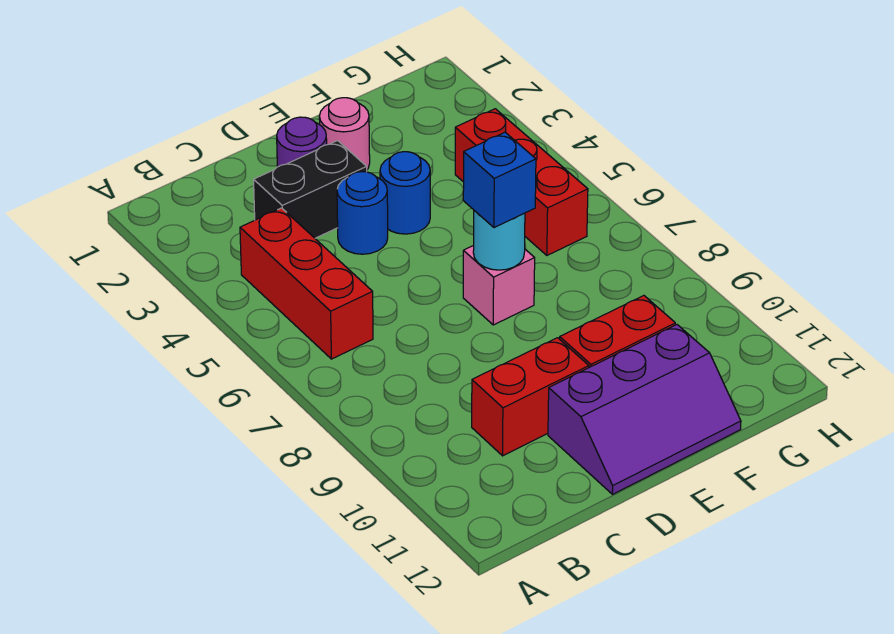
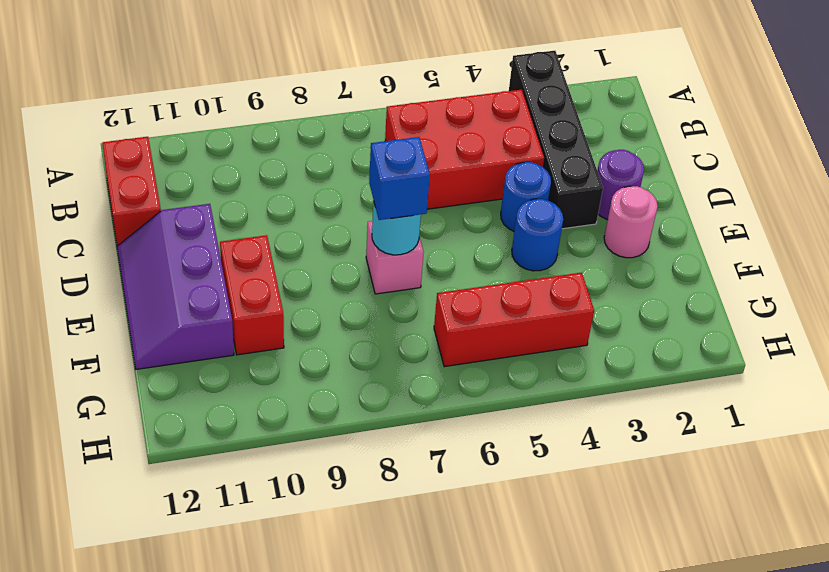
red 1x3 brick [240,208,373,359] -> red 2x3 brick [385,90,544,209]
black 1x2 brick [254,141,367,238] -> black 1x4 brick [509,51,603,229]
red 1x2 brick [472,338,589,456] -> red 1x2 brick moved to [102,137,161,246]

